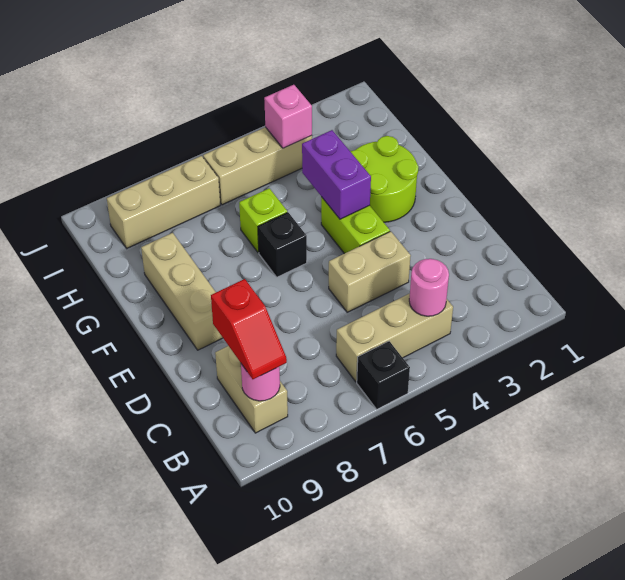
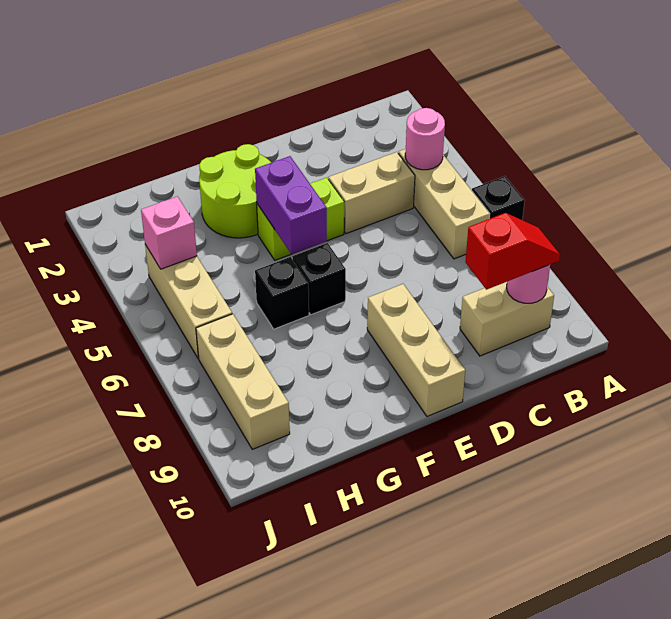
tan 1x2 brick [329,231,411,312] -> tan 1x2 brick turned to [328,152,415,234]
tan 1x3 brick [141,233,223,350] -> tan 1x3 brick turned to [367,284,465,416]
purple 1x2 brick [302,130,371,219] -> purple 1x2 brick turned to [255,156,327,254]
lime 1x1 brick [239,188,287,253] -> black 1x1 brick [255,257,309,329]

